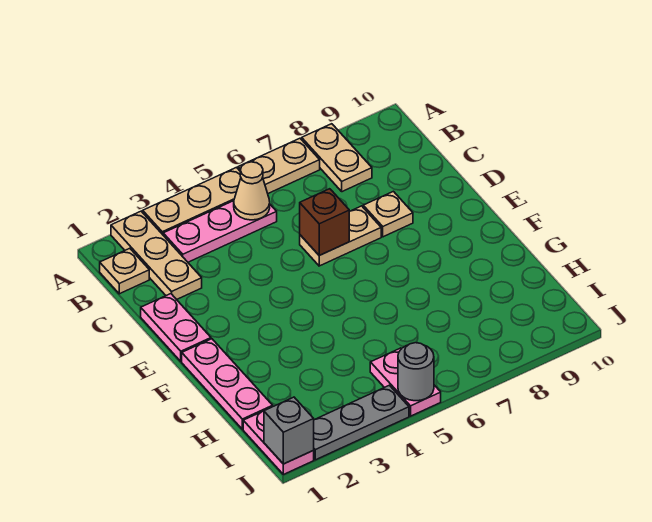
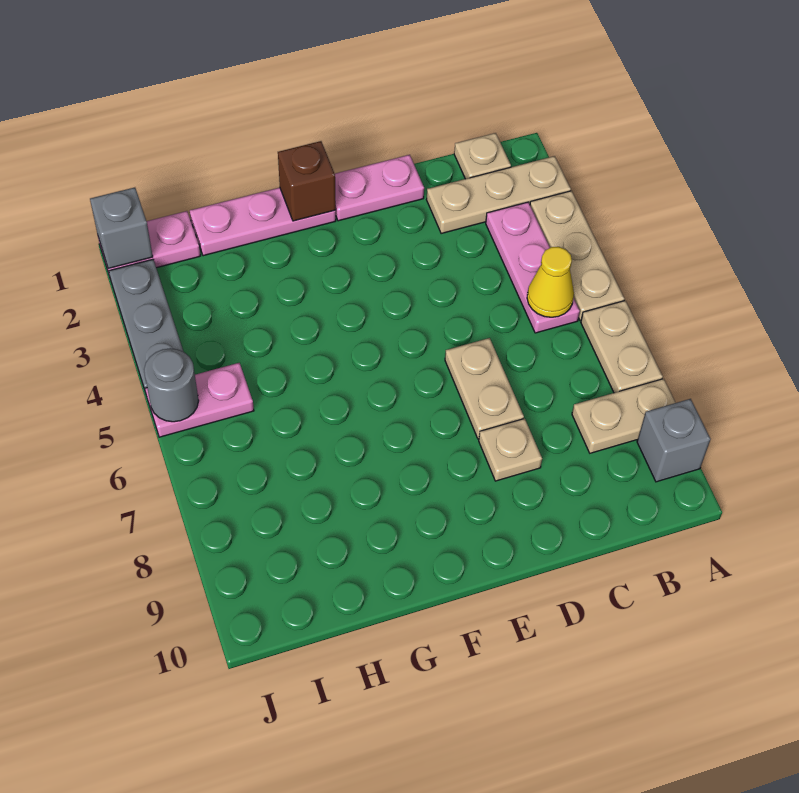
none -> grey 1x1 brick [637,399,710,482]
tan 1x1 cone [234,162,270,220] -> yellow 1x1 cone [527,247,574,317]
brown 1x1 brick [300,189,349,255] -> brown 1x1 brick moved to [278,141,336,221]

